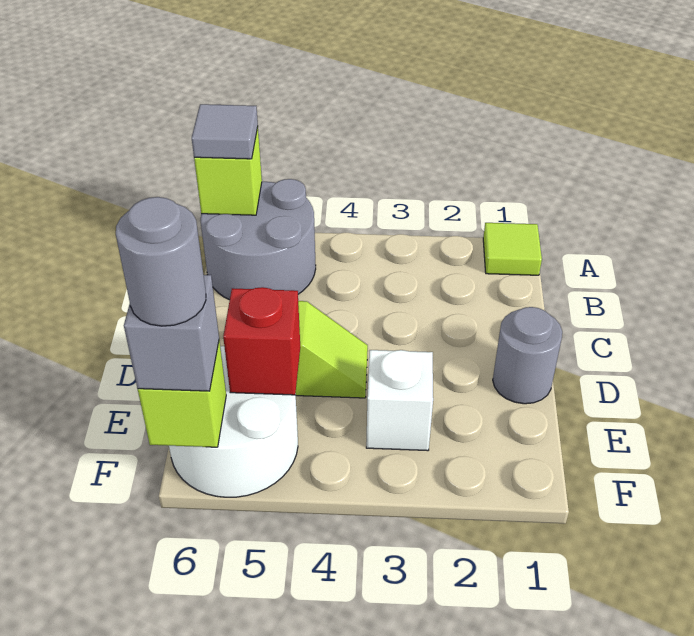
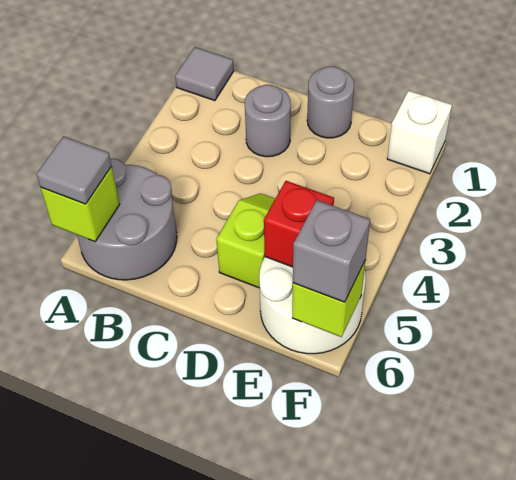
lime 1x1 tile [483,223,542,275] -> grey 1x1 tile [175,47,234,101]
white 1x1 brick [366,350,433,451] -> white 1x1 brick moved to [387,91,452,174]
grey 1x1 round brick [116,197,206,326] -> grey 1x1 round brick moved to [245,85,291,157]

